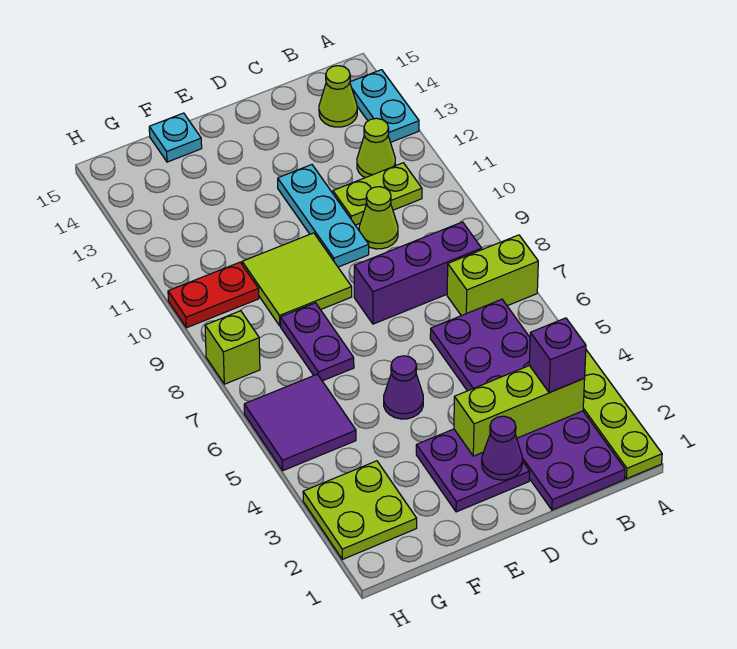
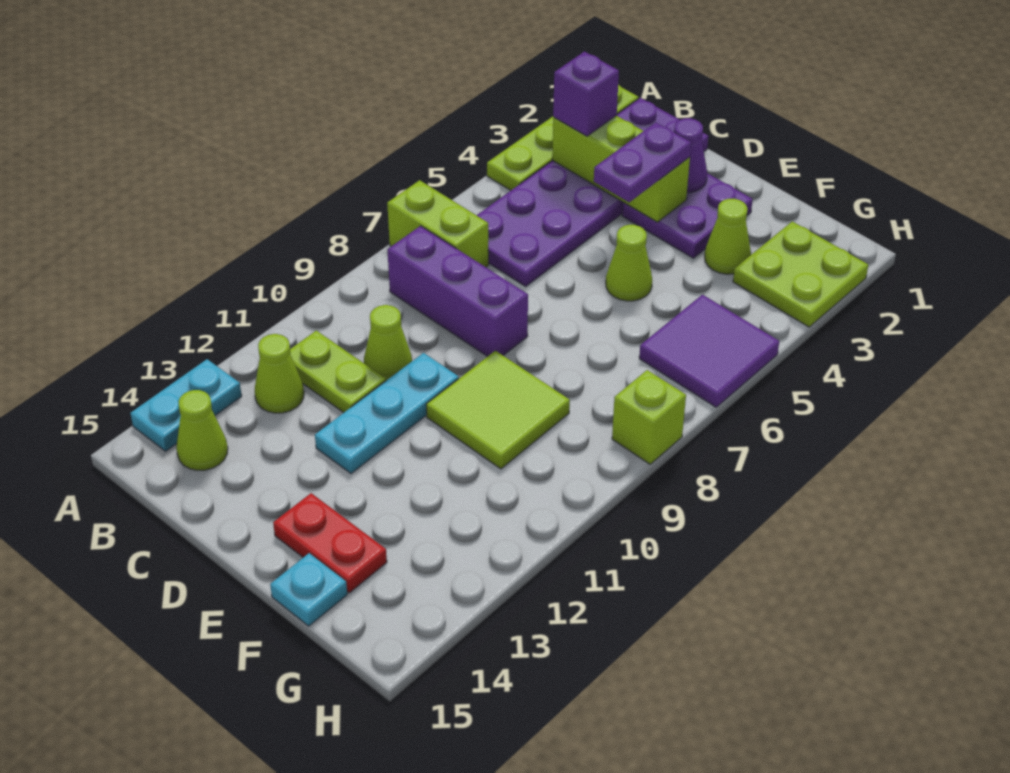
purple 1x1 cone [384,356,423,419] -> lime 1x1 cone [606,225,652,301]
none -> lime 1x1 cone [705,199,751,274]
purple 1x2 plate [280,303,354,381] -> purple 1x2 plate moved to [594,122,691,202]
red 1x2 plate [168,262,259,328] -> red 1x2 plate moved to [273,493,387,593]

